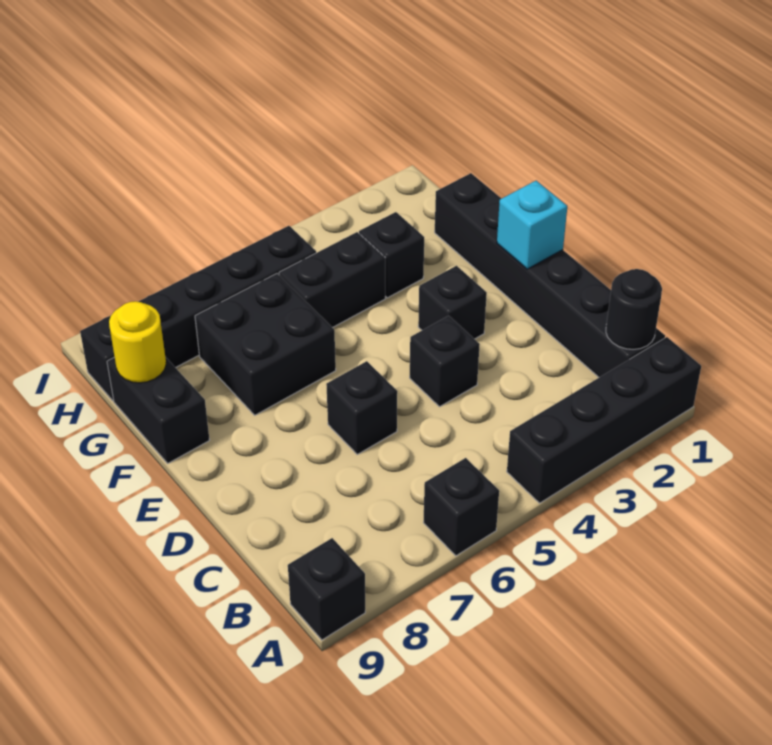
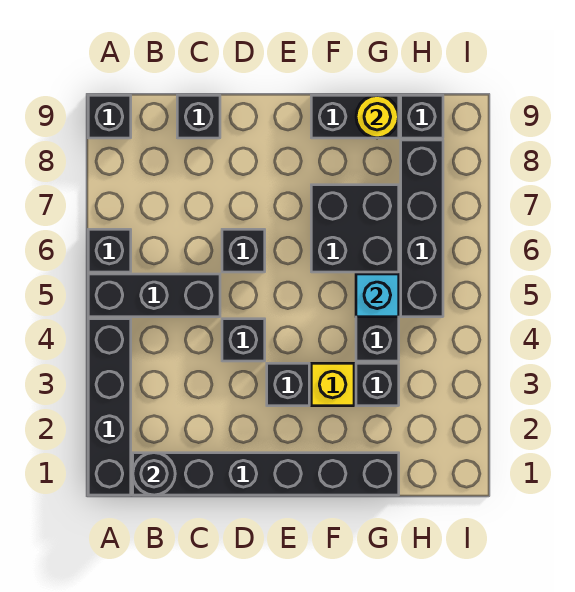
none -> black 1x3 brick [88,274,220,317]
none -> black 1x1 brick [177,95,220,138]
cyan 1x1 brick [497,181,567,269] -> cyan 1x1 brick moved to [356,274,399,317]
none -> yellow 1x1 brick [311,363,354,406]

